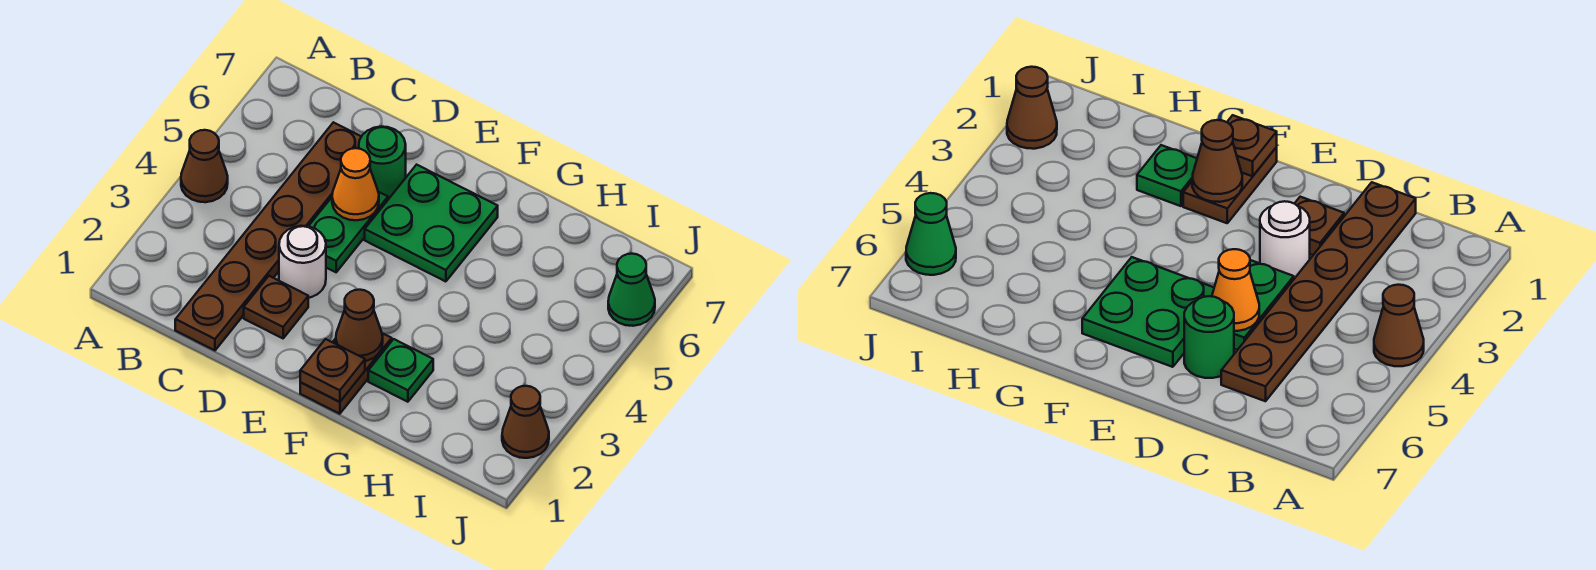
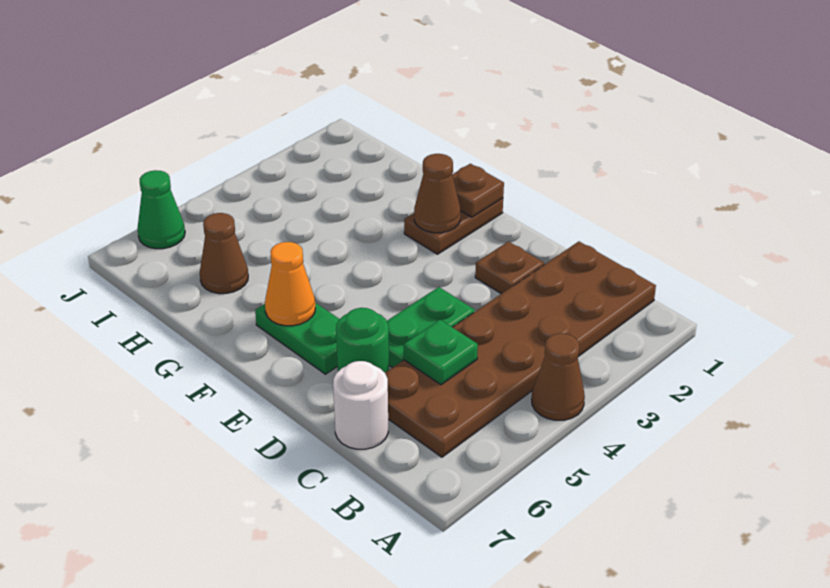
brown 1x6 plate [175,122,361,350] -> brown 2x6 plate [385,242,656,457]
white 1x1 round brick [279,226,326,298] -> white 1x1 round brick moved to [333,361,388,449]
orange 1x1 cone [332,148,379,220] -> orange 1x1 cone moved to [265,242,315,326]
green 2x2 plate [365,165,498,282] -> green 1x2 plate [255,303,339,374]
green 1x1 plate [368,339,433,402] -> green 1x1 plate moved to [404,320,478,385]
brown 1x1 cone [502,386,549,458] -> brown 1x1 cone moved to [200,213,248,294]

